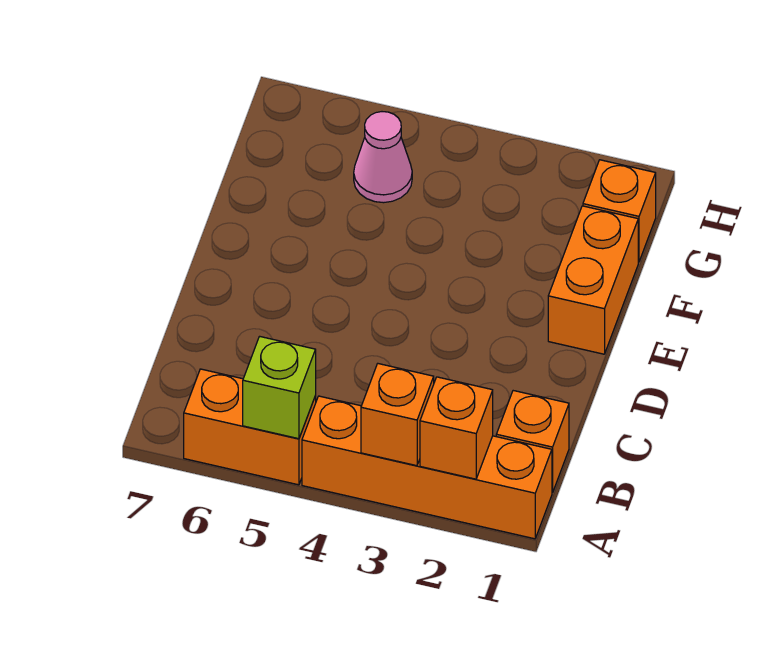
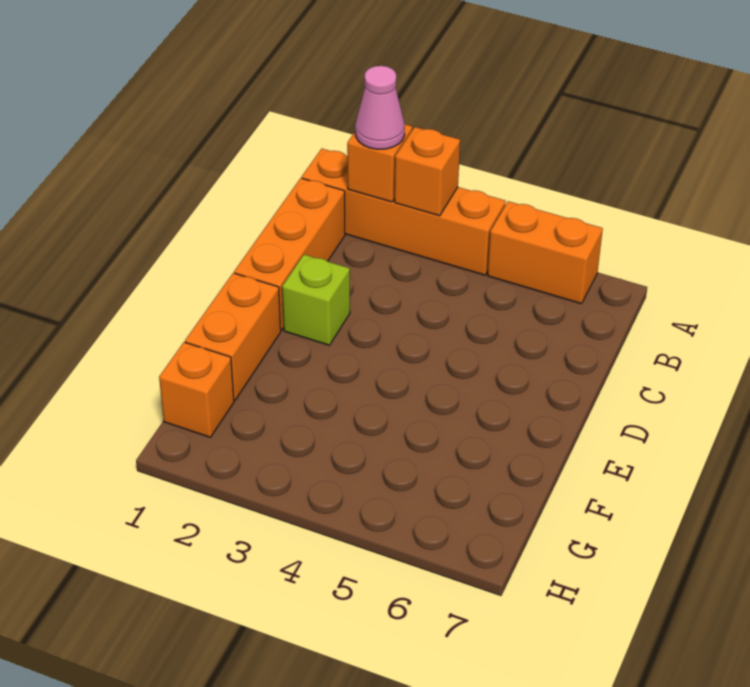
lime 1x1 brick [243,336,316,439] -> lime 1x1 brick moved to [282,255,350,345]
orange 1x1 brick [496,391,569,493] -> orange 1x3 brick [234,178,345,330]
pink 1x1 cone [354,112,412,203] -> pink 1x1 cone moved to [355,66,405,149]

